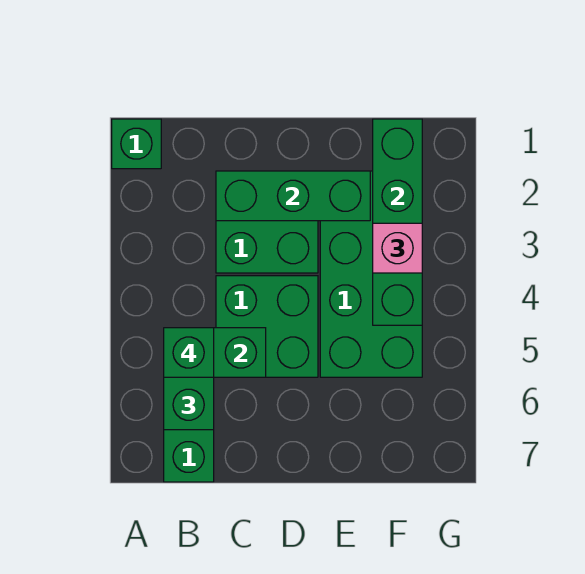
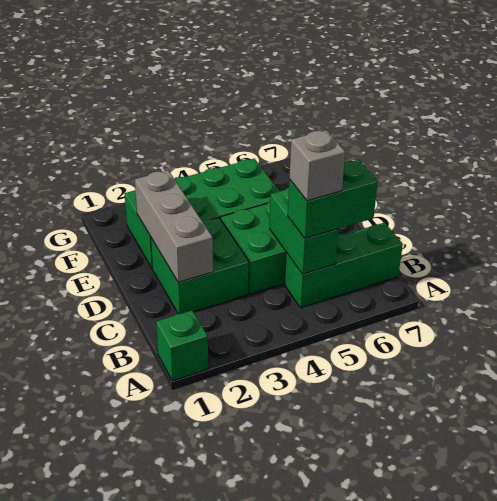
green 1x1 brick [164,328,214,377] -> grey 1x1 brick [289,130,345,201]
green 1x3 brick [216,171,370,221] -> grey 1x3 brick [135,170,213,282]
green 1x4 brick [373,119,422,325] -> none
pink 1x1 brick [373,223,422,273] -> none

